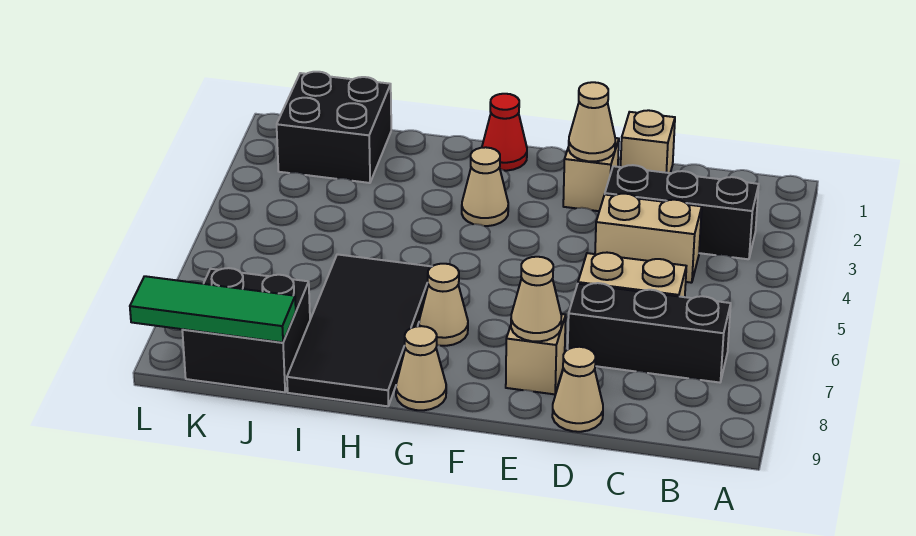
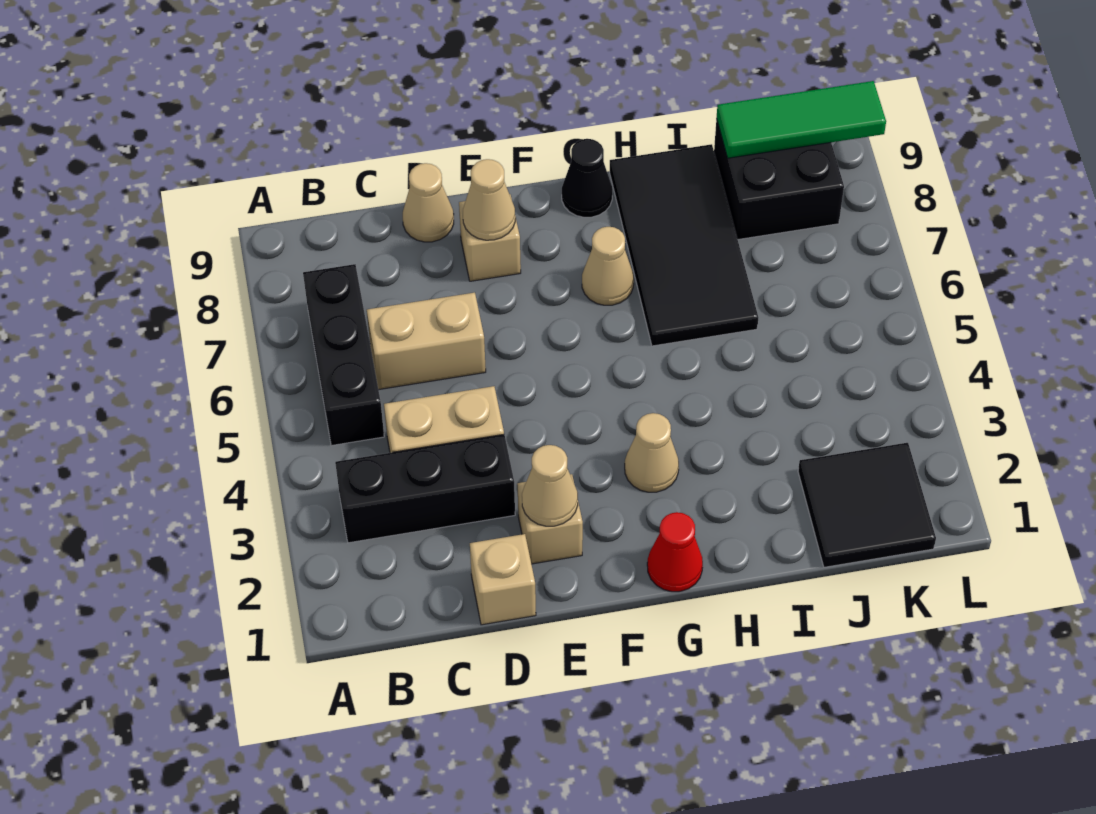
black 1x3 brick [568,283,731,383] -> black 1x3 brick turned to [303,264,384,446]
tan 1x1 cone [396,326,446,410] -> black 1x1 cone [562,139,612,217]
black 2x2 brick [277,72,391,183] -> black 2x2 tile [798,443,936,567]

